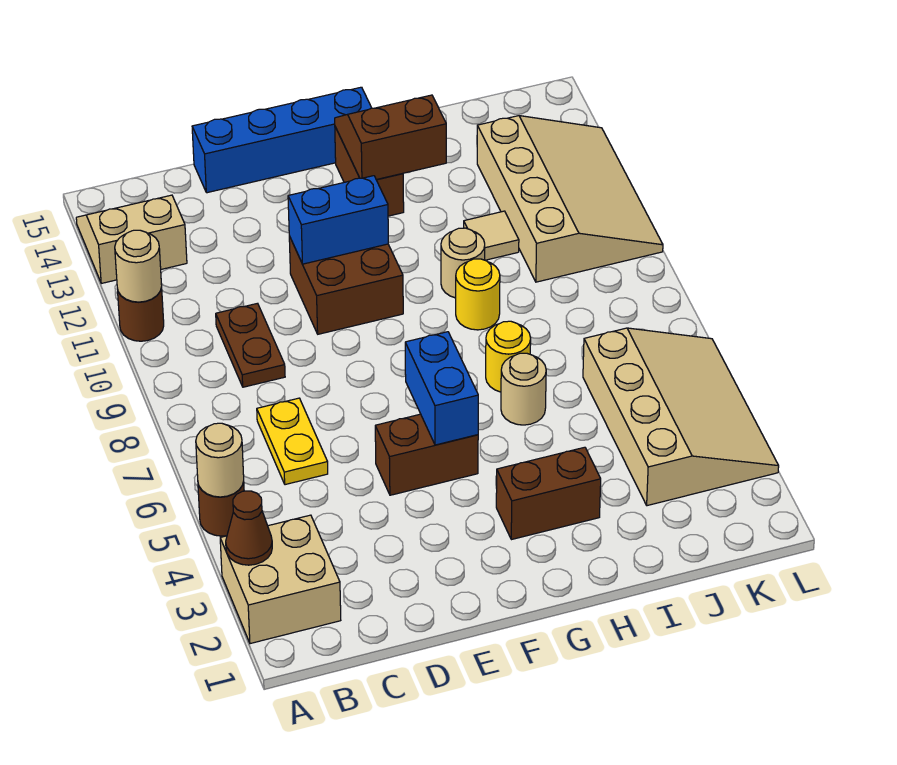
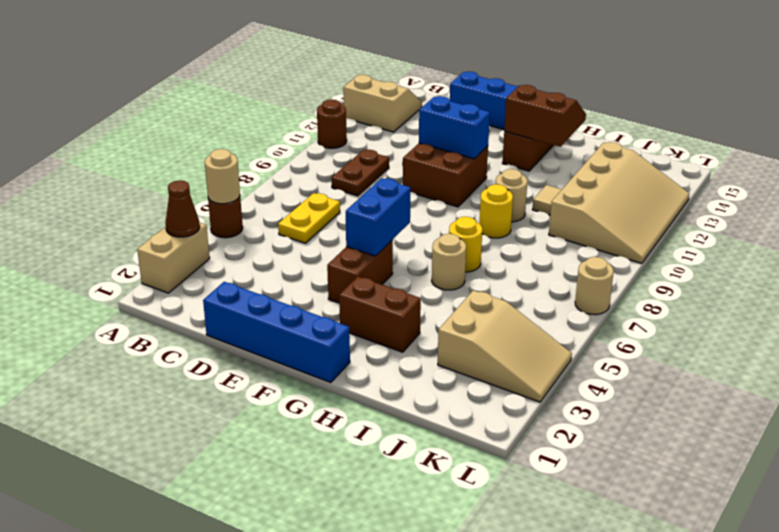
tan 2x2 brick [220,515,341,644] -> tan 1x2 brick [137,222,210,293]
tan 1x1 round brick [115,230,162,302] -> tan 1x1 round brick moved to [575,257,614,315]
none -> blue 1x4 brick [203,282,350,383]
brown 1x2 brick [375,414,478,495] -> brown 1x2 brick turned to [327,240,393,303]
tan 3x4 slope [583,328,779,506] -> tan 2x3 slope [438,290,572,402]

